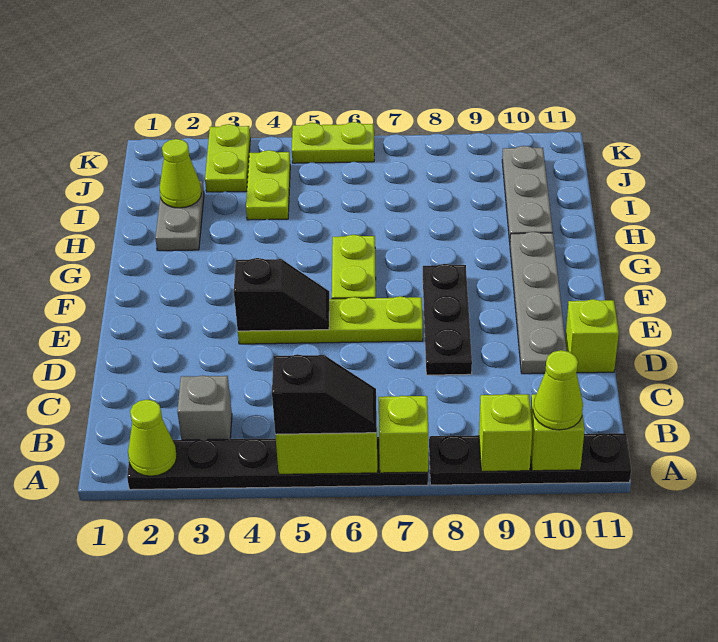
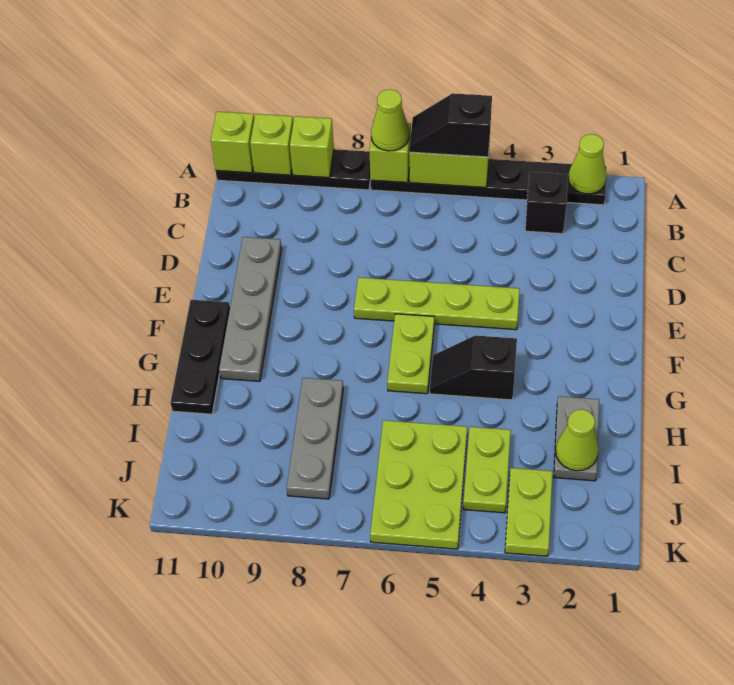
lime 1x1 cone [533,350,583,430] -> lime 1x1 cone moved to [371,89,409,151]
grey 1x1 brick [177,375,232,440] -> black 1x1 brick [525,172,568,234]
black 1x3 plate [423,264,472,375] -> black 1x3 plate moved to [171,300,230,414]
lime 1x1 brick [565,299,619,373] -> lime 1x1 brick moved to [211,112,254,173]
black 1x2 slope [234,258,330,331] -> black 1x2 slope moved to [430,335,517,400]
grey 1x3 plate [502,146,553,242] -> grey 1x3 plate moved to [287,378,343,499]
lime 1x2 plate [292,122,374,163] -> lime 2x3 plate [370,420,467,549]

